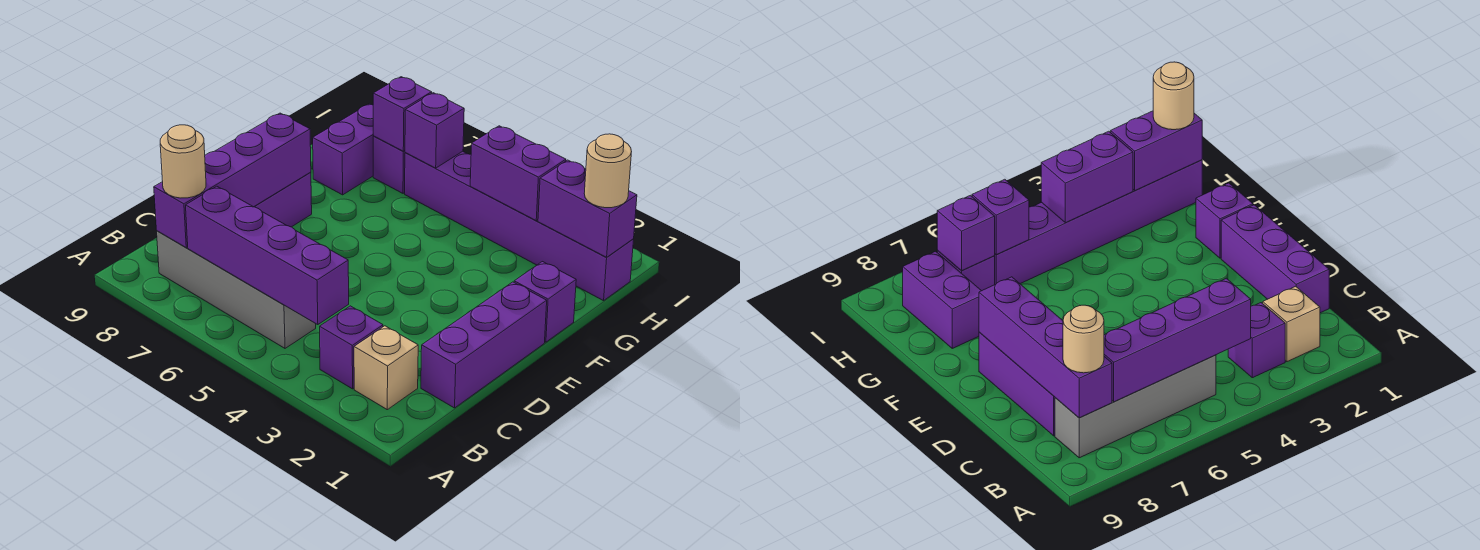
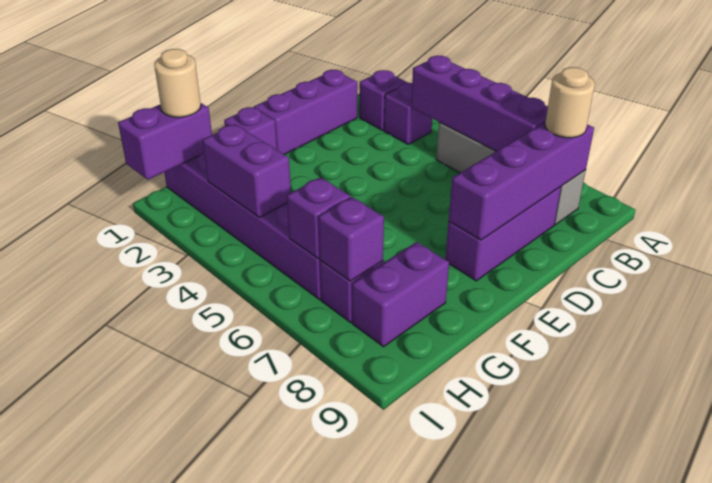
tan 1x1 brick [354,326,418,410] -> purple 1x1 brick [360,70,407,130]
purple 1x2 brick [538,160,637,257] -> purple 1x2 brick turned to [118,103,212,180]

